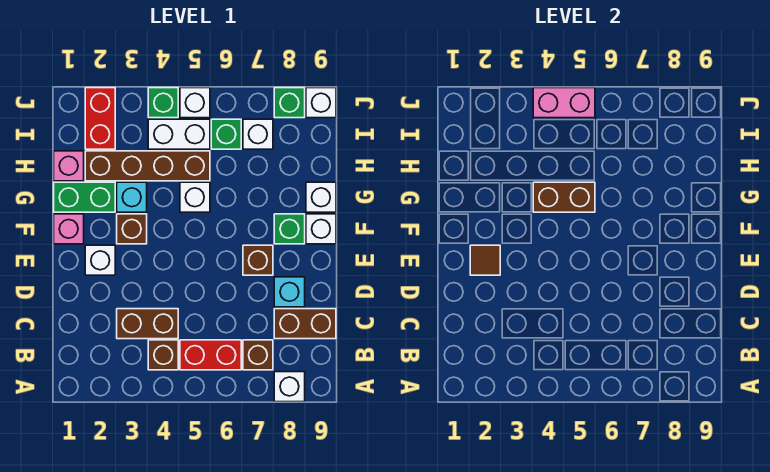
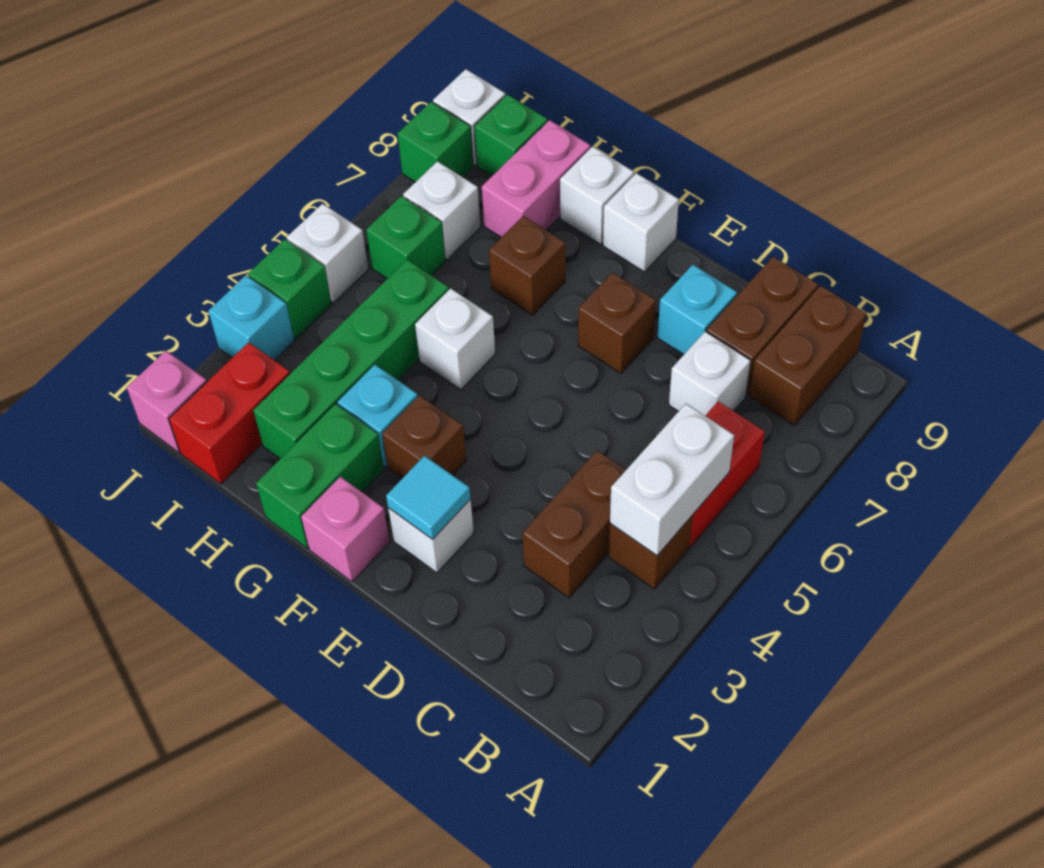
white 1x1 brick [274,372,305,402] -> white 1x1 brick moved to [669,331,751,415]
brown 1x1 brick [243,340,273,370] -> brown 1x1 brick moved to [489,216,565,315]
brown 1x1 tile [470,245,500,275] -> cyan 1x1 tile [386,456,471,539]
green 1x1 brick [274,214,305,244] -> green 1x1 brick moved to [474,94,547,176]
brown 1x2 brick [533,182,595,212] -> brown 1x2 brick moved to [749,286,867,426]
pink 1x1 brick [54,151,84,181] -> pink 1x1 brick moved to [127,351,207,453]
brown 1x4 brick [85,151,210,181] -> green 1x4 brick [253,260,449,459]
red 1x2 brick [85,88,115,149] -> red 1x2 brick turned to [169,342,290,484]
white 1x2 brick [148,119,210,149] -> white 1x2 brick moved to [610,404,734,555]
none -> cyan 1x1 brick [208,276,294,360]
pink 1x2 brick [533,88,595,118] -> pink 1x2 brick moved to [482,120,590,237]

